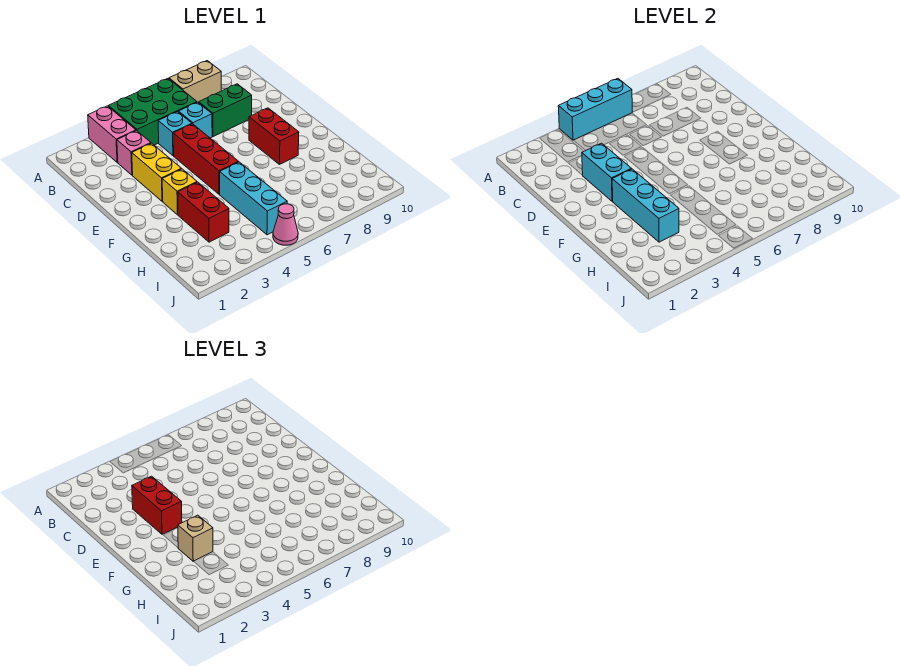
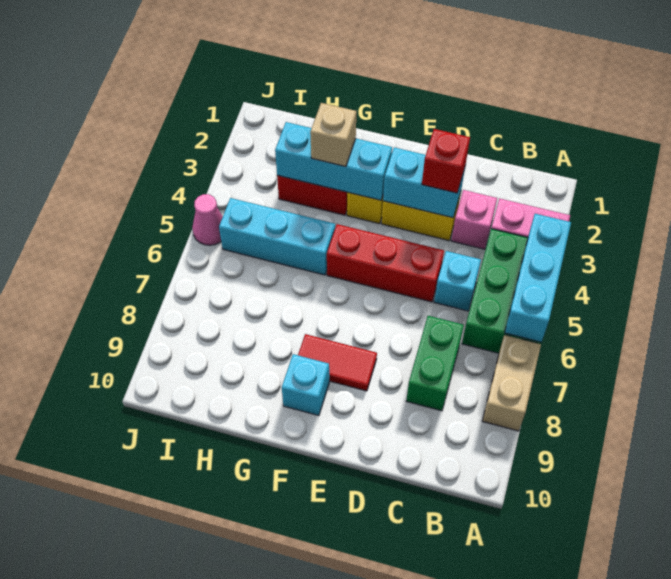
cyan 1x1 brick [179,102,212,138] -> cyan 1x1 brick moved to [282,354,329,416]
red 1x2 brick [132,476,182,534] -> red 1x1 brick [422,129,470,193]
red 1x2 brick [249,108,299,164] -> red 1x2 tile [298,334,377,391]

